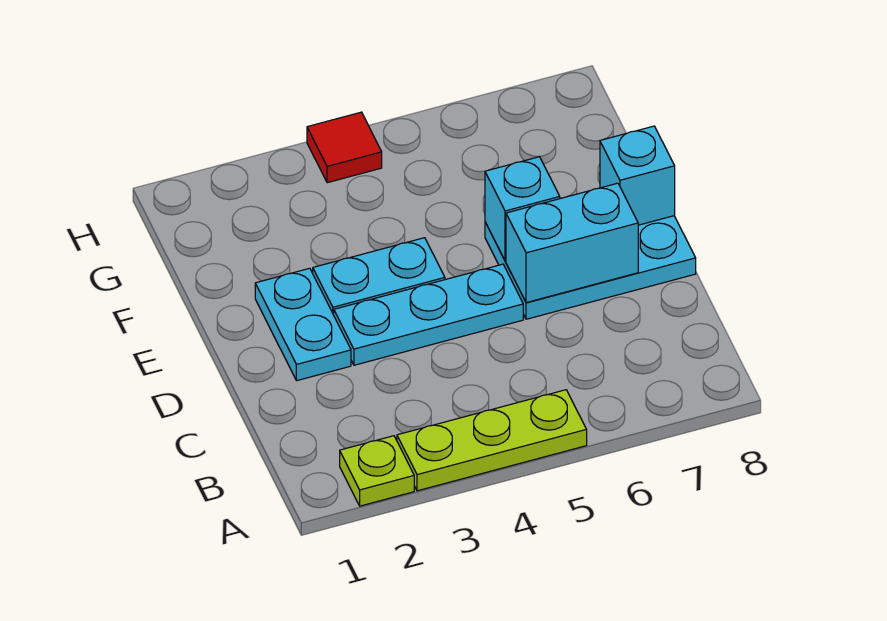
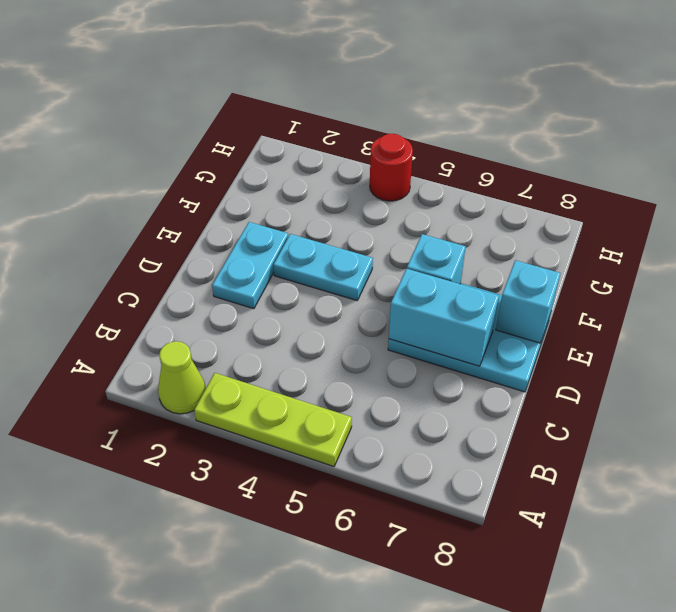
lime 1x1 plate [340,436,414,506] -> lime 1x1 cone [158,341,206,414]
cyan 1x3 plate [334,264,523,365] -> none
red 1x1 tile [307,112,382,183] -> red 1x1 round brick [370,134,413,201]

